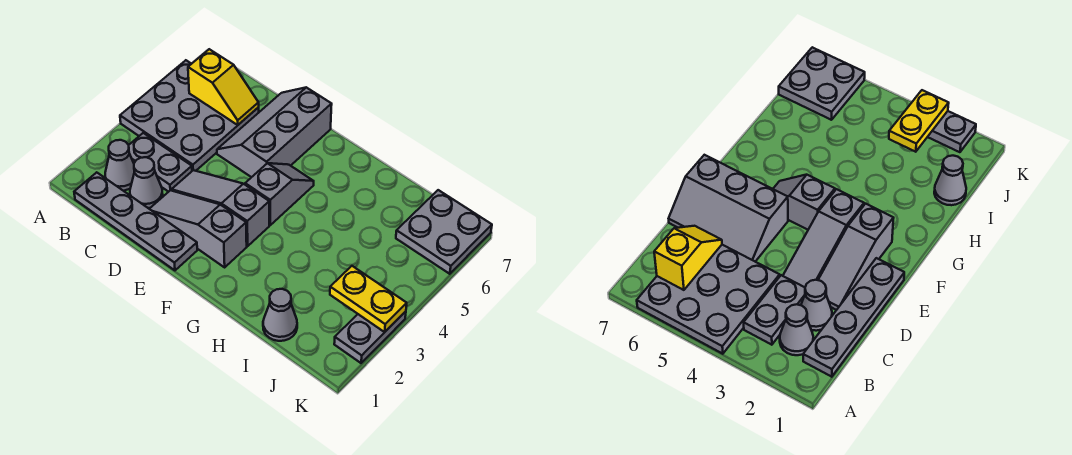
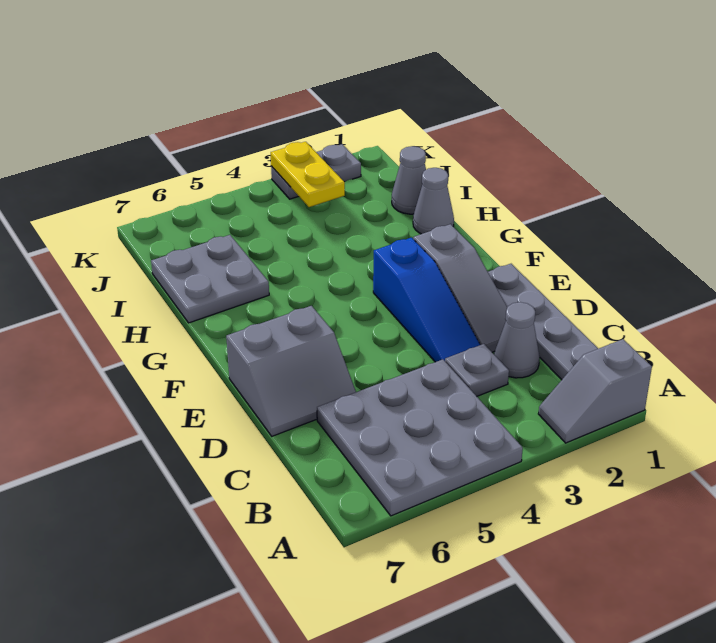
grey 1x1 cone [105,140,134,191] -> grey 1x1 cone moved to [413,168,454,234]
grey 1x2 plate [129,133,192,192] -> grey 1x1 plate [445,344,509,396]
yellow 1x2 slope [188,49,259,125] -> none
grey 1x3 slope [171,170,269,246] -> blue 1x3 slope [373,238,480,362]
grey 2x3 slope [217,87,332,177] -> grey 2x2 slope [226,306,356,436]
grey 1x2 slope [245,163,314,225] -> grey 1x2 slope moved to [538,339,652,443]
grey 2x2 plate [396,190,492,274] -> grey 2x2 plate moved to [151,235,269,323]

